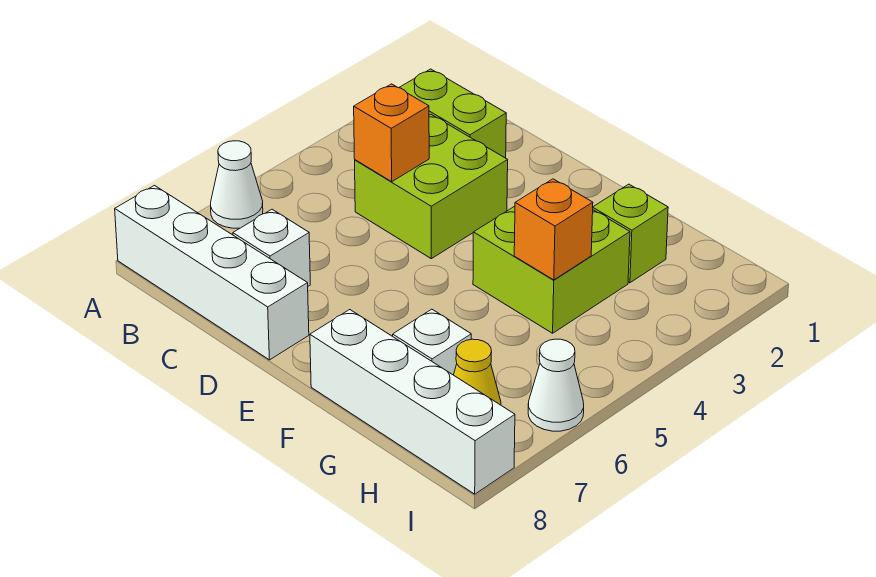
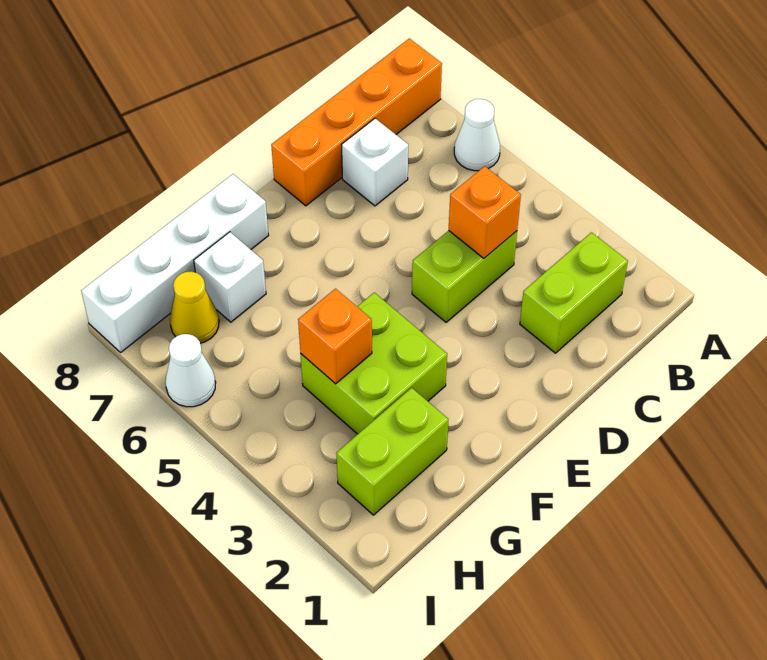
white 1x4 brick [115,185,309,360] -> orange 1x4 brick [271,38,442,206]
lime 2x2 brick [355,114,508,259] -> lime 1x2 brick [412,231,517,322]
lime 1x1 brick [593,184,668,283] -> lime 1x2 brick [336,388,448,515]

